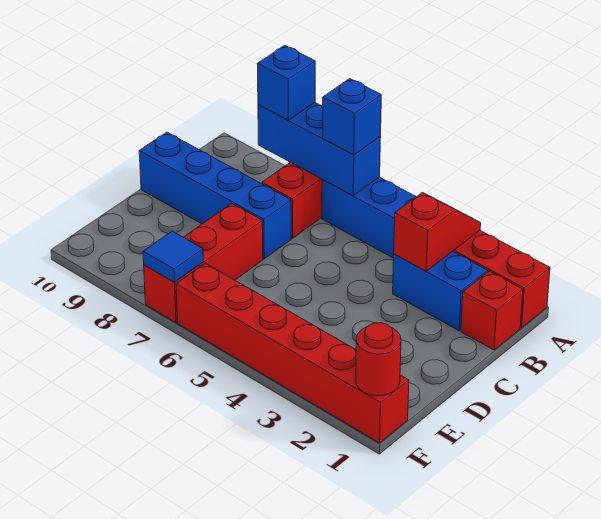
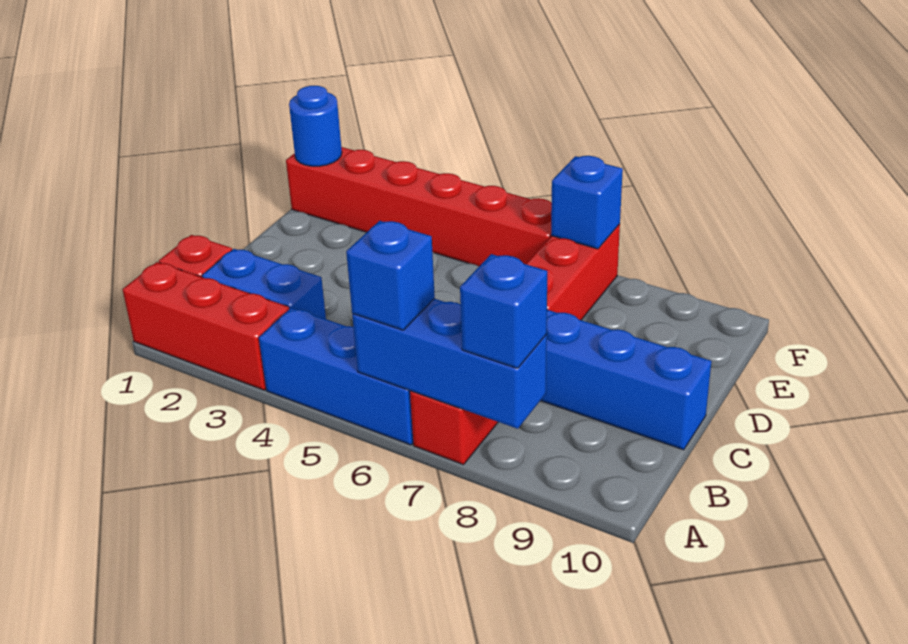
red 1x2 slope [394,193,481,271] -> none
red 1x1 round brick [356,323,401,396] -> blue 1x1 round brick [289,86,342,166]
blue 1x1 tile [143,231,203,282] -> blue 1x1 brick [551,156,623,249]

